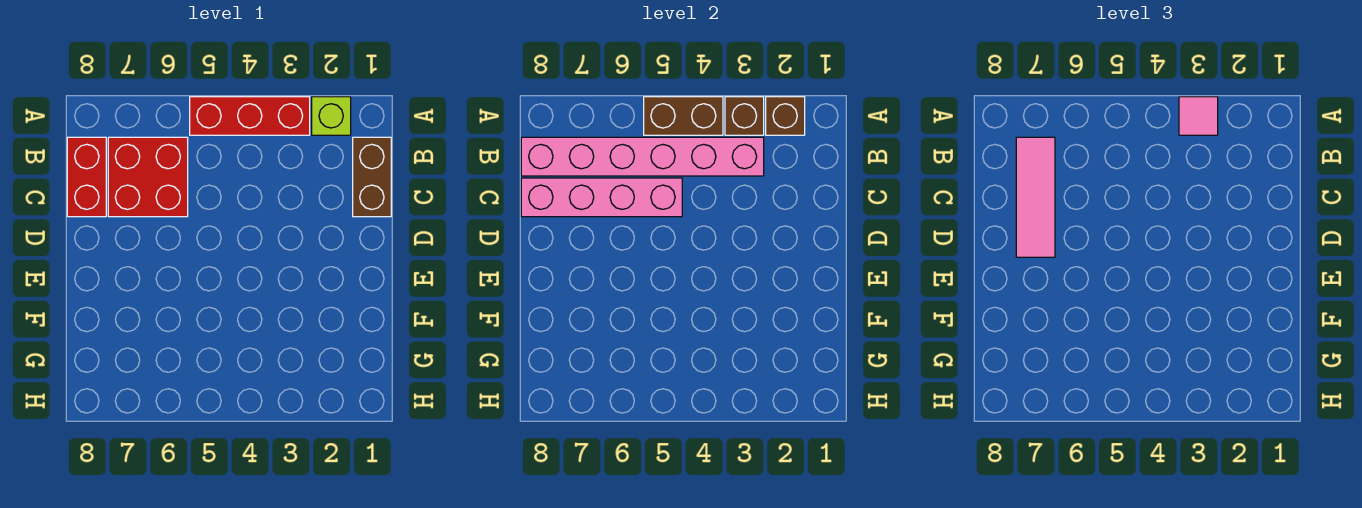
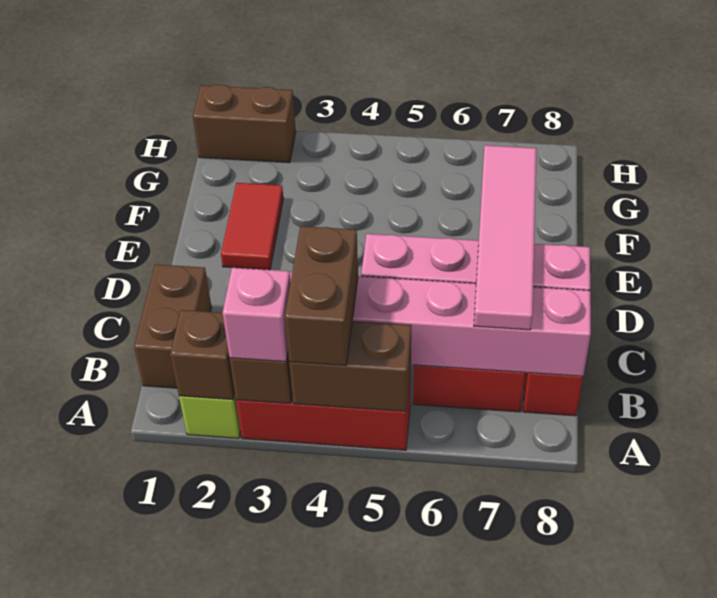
pink 1x1 tile [1179,97,1218,135] -> pink 1x1 brick [223,268,291,362]
none -> brown 1x2 brick [285,226,358,366]
pink 1x3 tile [1016,137,1055,257] -> pink 1x4 tile [474,145,536,330]
none -> red 1x2 tile [221,183,283,270]
none -> brown 1x2 brick [193,84,296,163]

